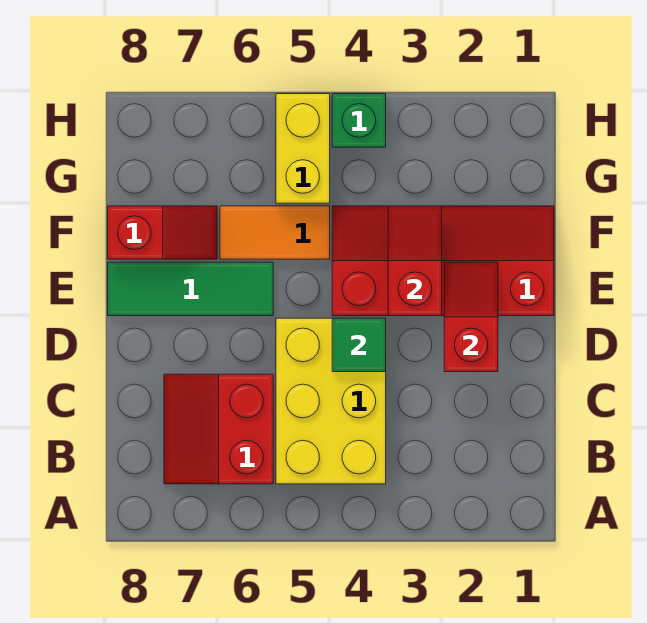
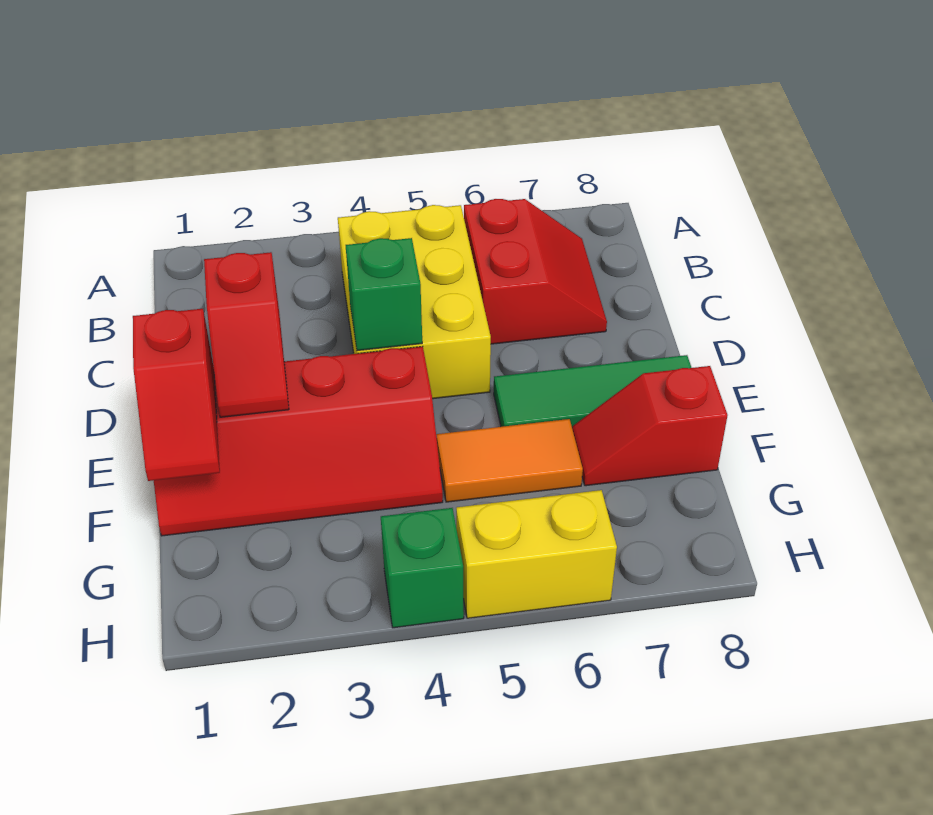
green 1x1 tile [332,318,386,372] -> green 1x1 brick [346,238,422,351]
red 1x2 slope [388,206,442,316] -> red 1x2 slope moved to [133,309,220,481]
yellow 1x2 brick [276,94,330,203] -> yellow 1x2 brick turned to [456,490,617,618]

